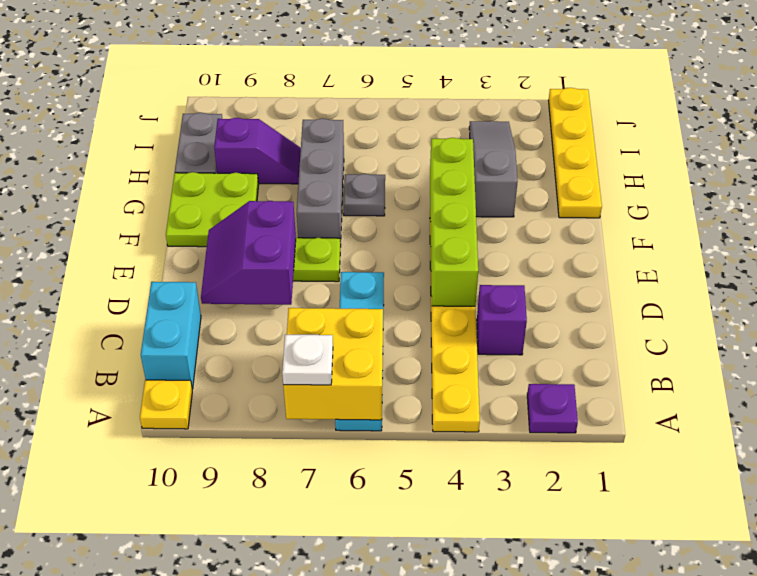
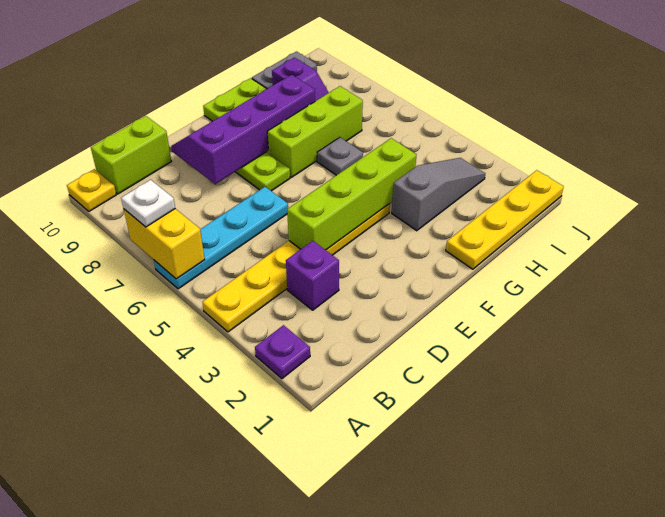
yellow 2x2 brick [283,308,383,420] -> yellow 1x2 brick [124,209,205,279]
cyan 1x2 brick [141,282,201,389] -> lime 1x2 brick [91,116,171,194]
purple 2x2 slope [201,201,296,305] -> purple 2x4 slope [171,75,315,184]
grey 1x3 brick [297,118,344,247] -> lime 1x3 brick [267,86,363,177]

